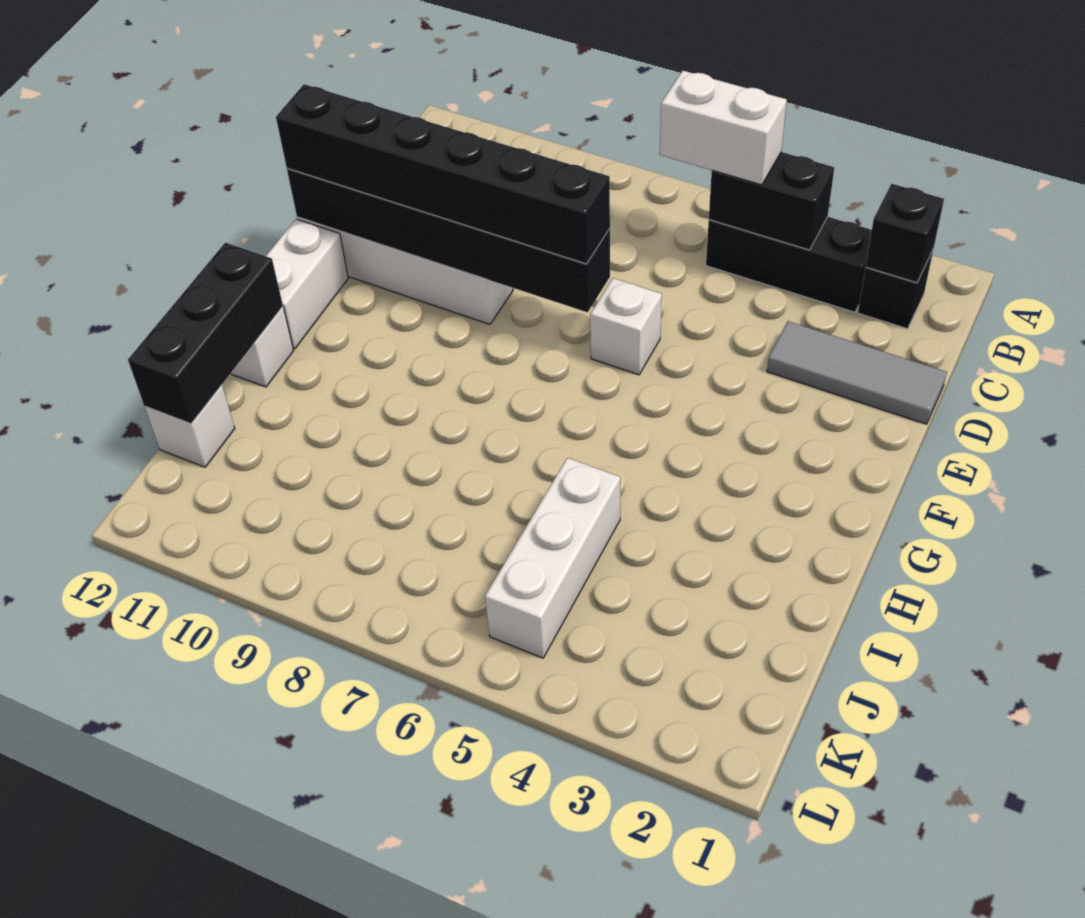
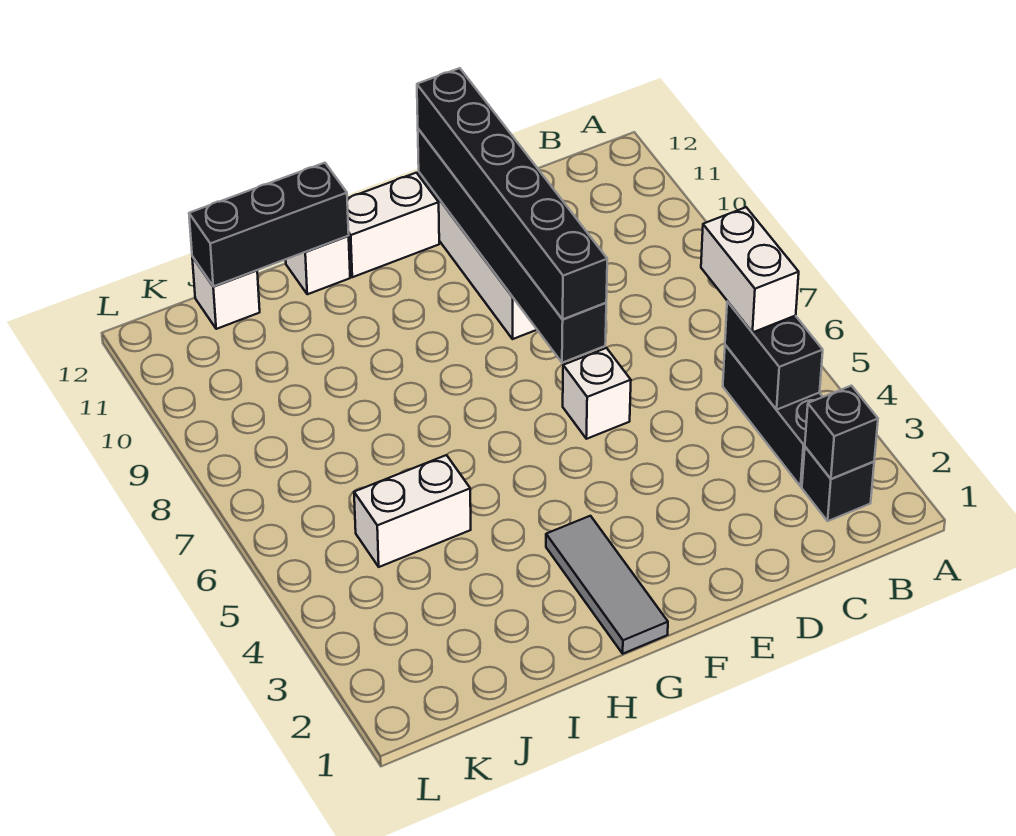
grey 1x3 tile [767,321,947,424] -> grey 1x3 tile moved to [546,516,668,654]
white 1x3 brick [485,458,620,658] -> white 1x2 brick [354,455,471,567]

